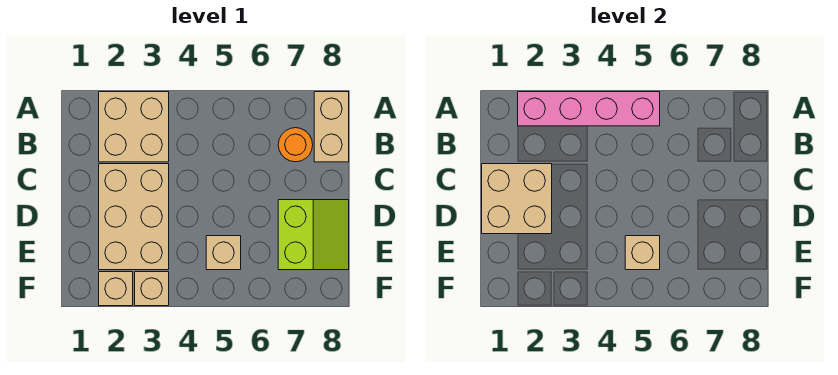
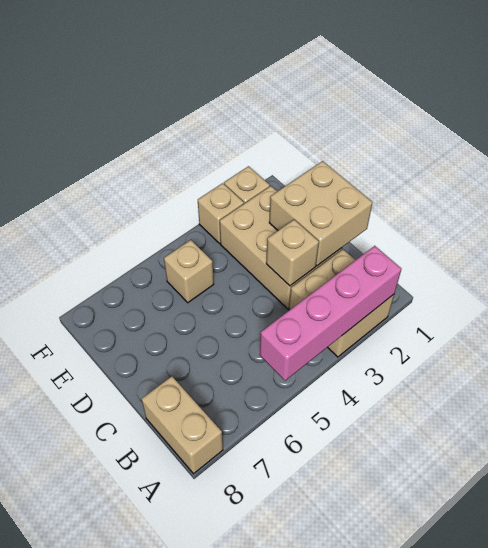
orange 1x1 round brick [278,128,313,162] -> none
lime 2x2 slope [278,200,349,270] -> none
tan 1x1 brick [625,236,660,270] -> tan 1x1 brick moved to [266,220,319,286]

